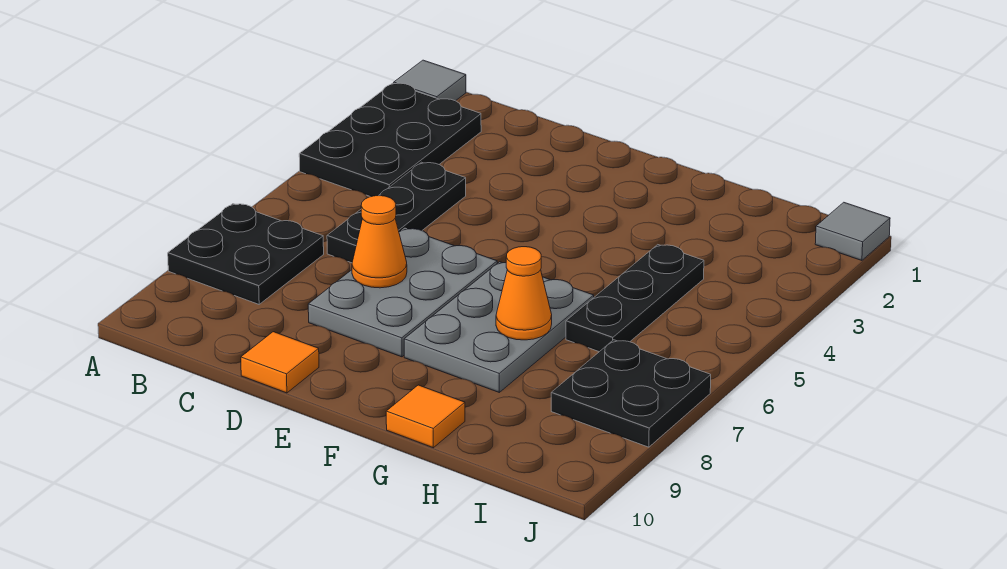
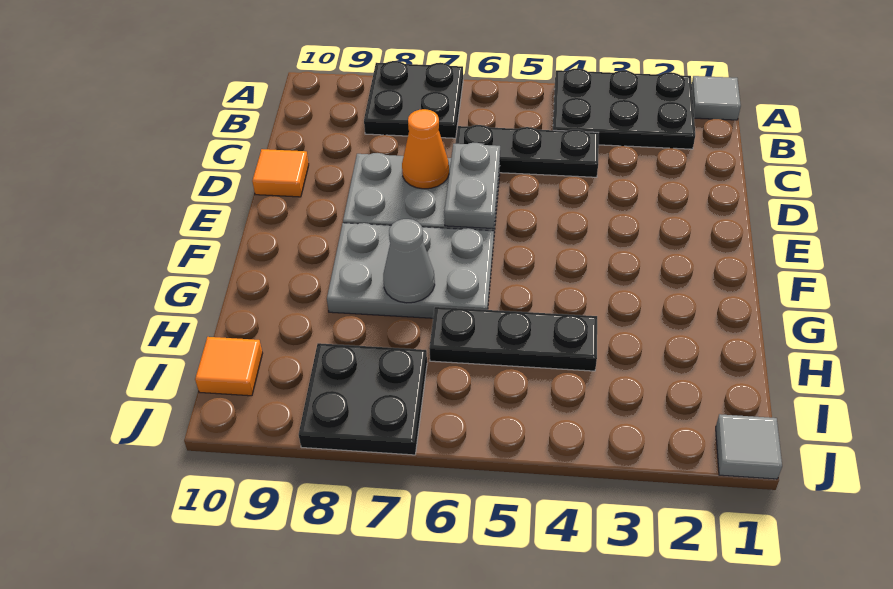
none -> grey 1x2 plate [444,143,500,229]
orange 1x1 cone [496,247,552,340] -> grey 1x1 cone [383,219,435,303]
orange 1x1 tile [386,385,465,448] -> orange 1x1 tile moved to [195,337,263,396]

